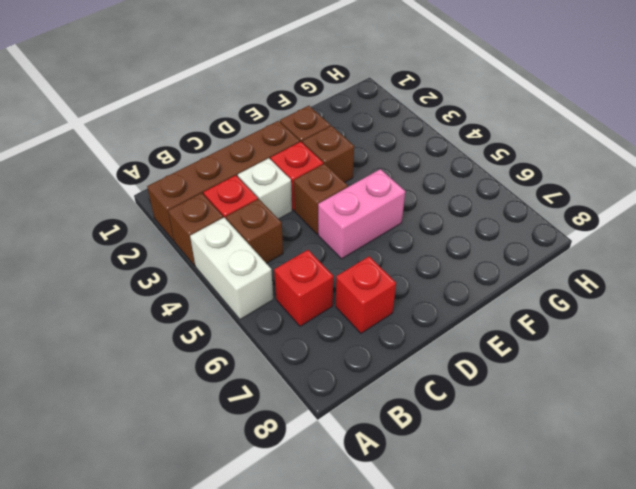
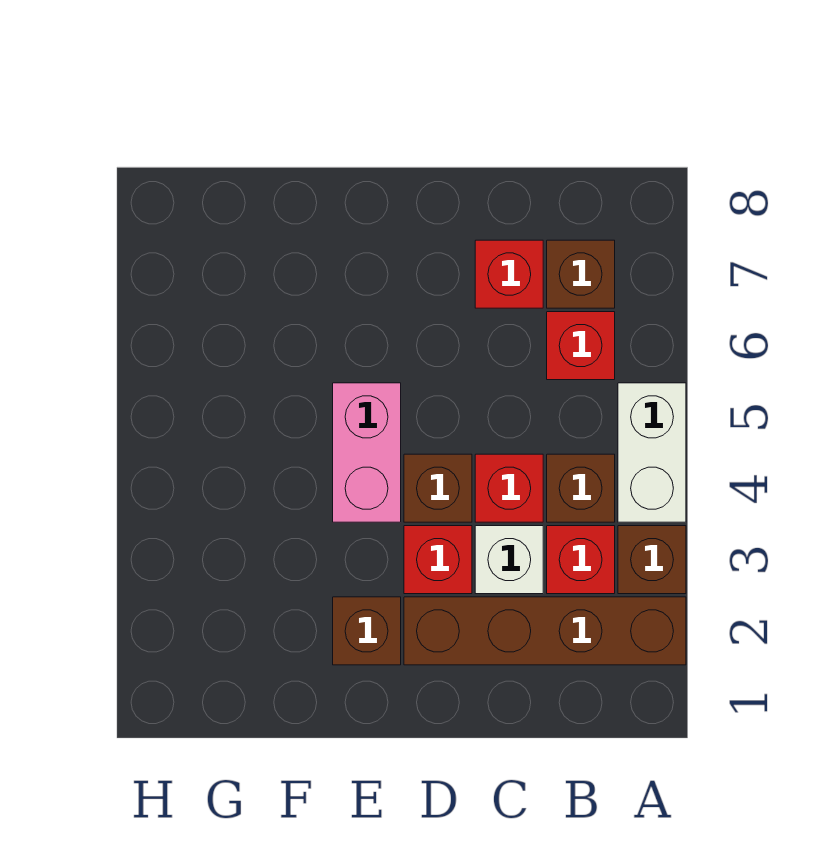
none -> red 1x1 brick [475,454,543,522]
pink 1x2 brick [318,169,405,259] -> pink 1x2 brick turned to [333,383,401,522]
brown 1x1 brick [302,126,354,182] -> brown 1x1 brick moved to [547,240,615,308]

